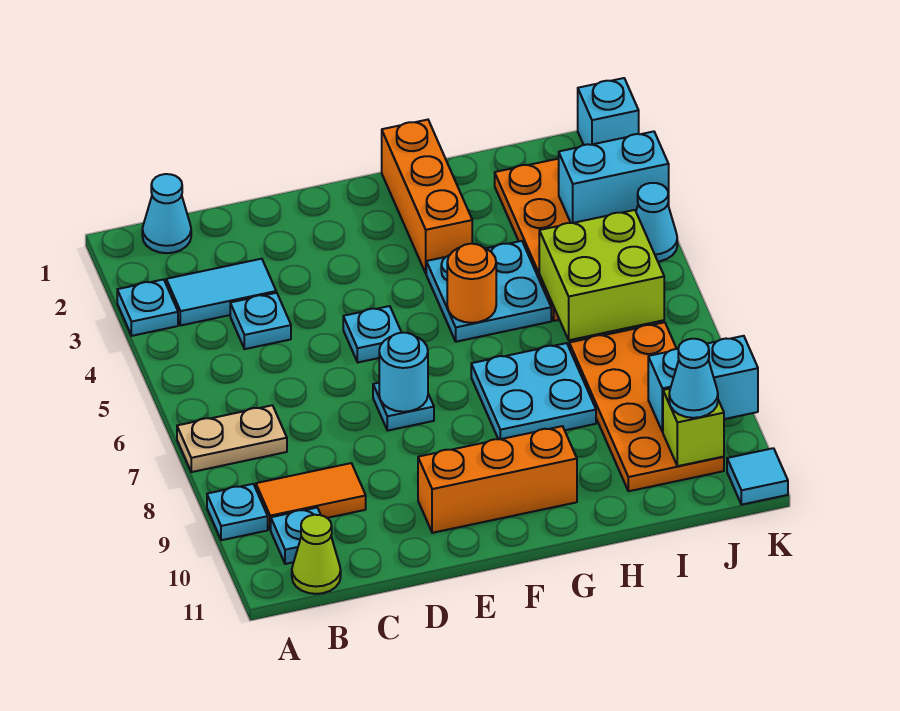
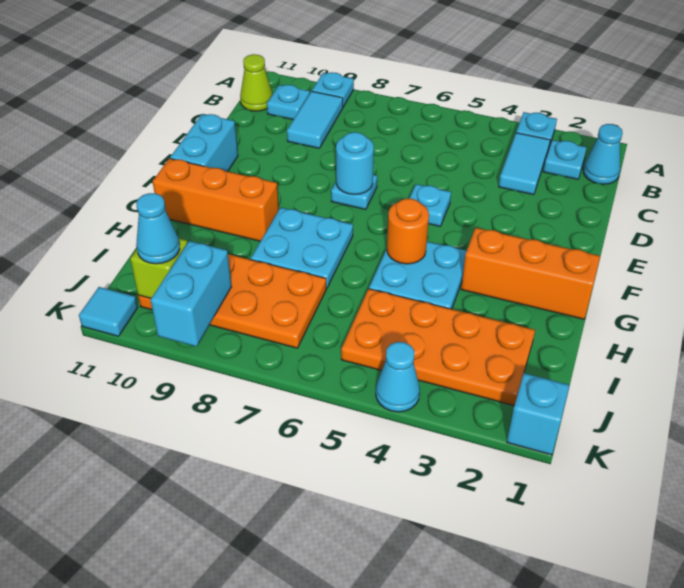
tan 1x2 plate [177,405,287,472] -> none
orange 1x2 tile [256,463,366,530] -> cyan 1x2 tile [287,91,343,148]
cyan 1x1 plate [230,293,291,349] -> cyan 1x1 plate moved to [543,140,587,179]
orange 1x3 brick [418,426,577,533] -> orange 1x3 brick turned to [153,158,279,241]
lime 2x2 brick [539,210,664,340] -> none
cyan 1x2 brick [559,131,669,223] -> cyan 1x2 brick moved to [170,114,238,172]

